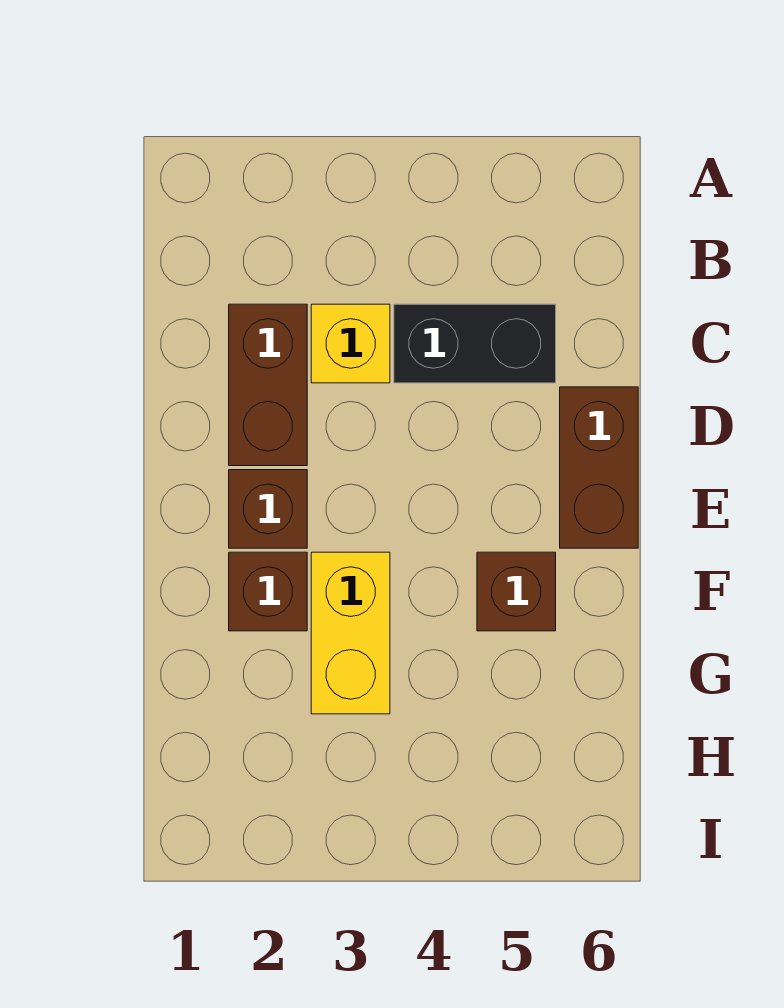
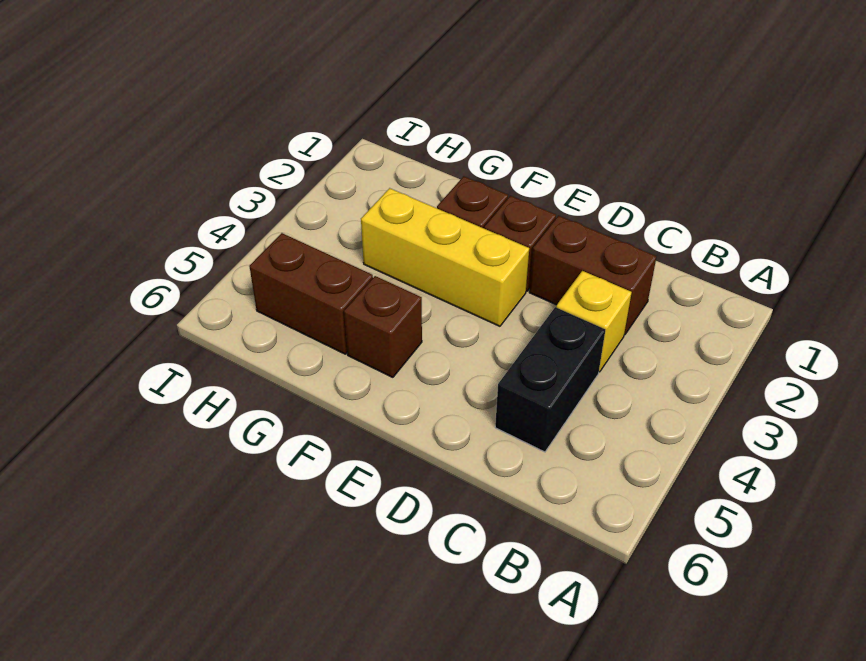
brown 1x2 brick [560,387,638,548] -> brown 1x2 brick moved to [249,233,373,354]
yellow 1x2 brick [311,552,390,714] -> yellow 1x3 brick [361,188,529,326]

